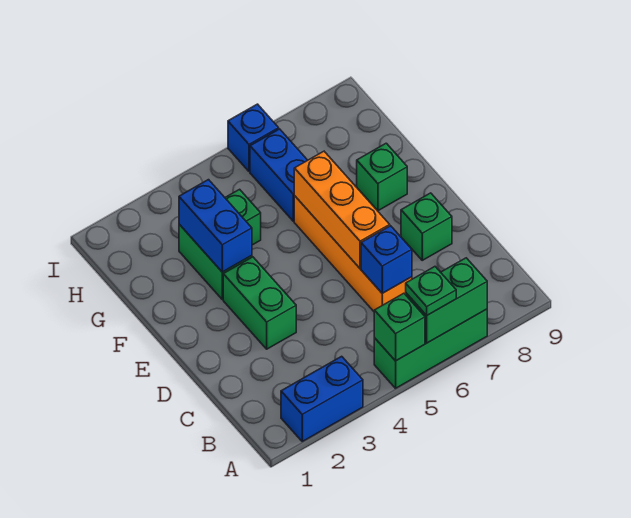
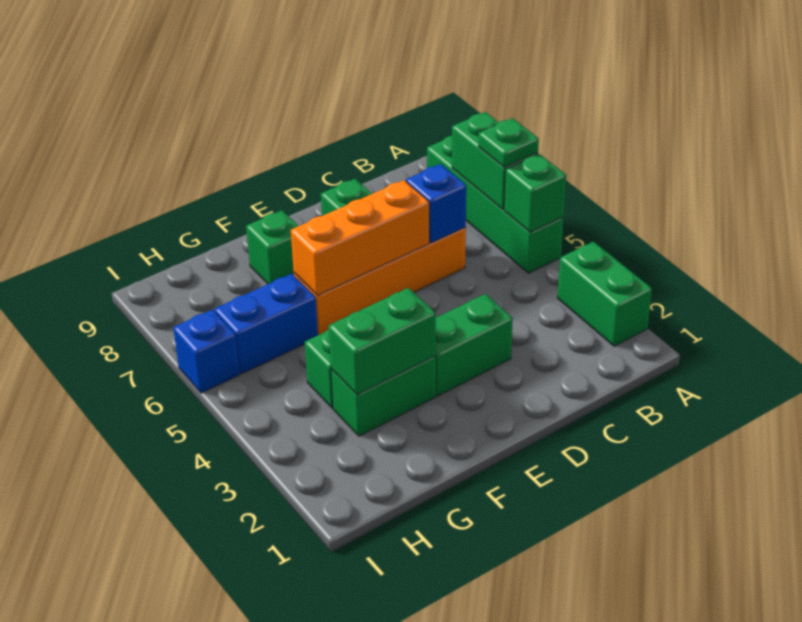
blue 1x2 brick [281,356,363,441] -> green 1x2 brick [557,241,652,346]
green 1x3 brick [374,309,487,388] -> green 1x4 brick [427,136,564,273]
blue 1x2 brick [179,180,252,272] -> green 1x2 brick [329,288,436,395]

